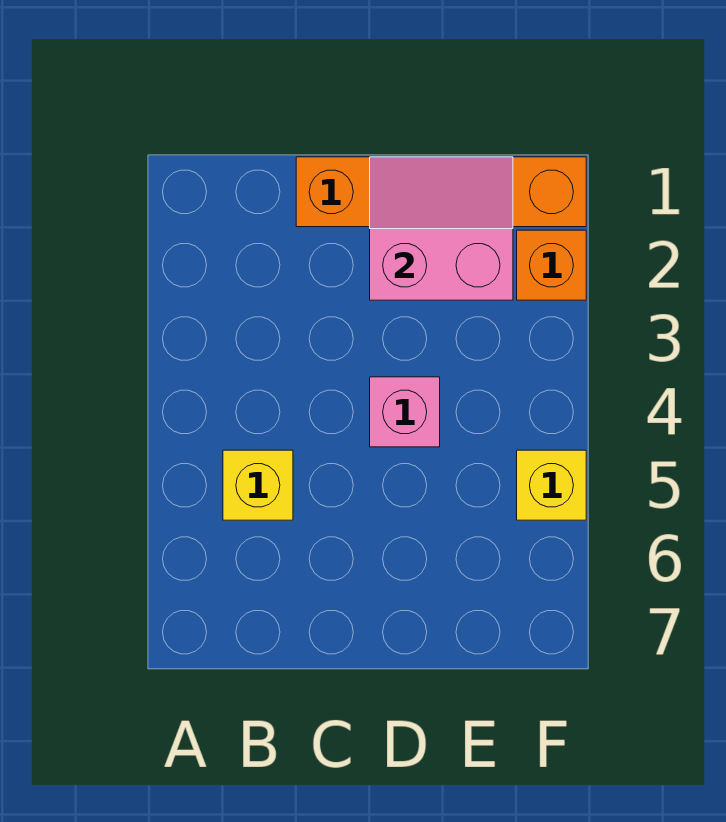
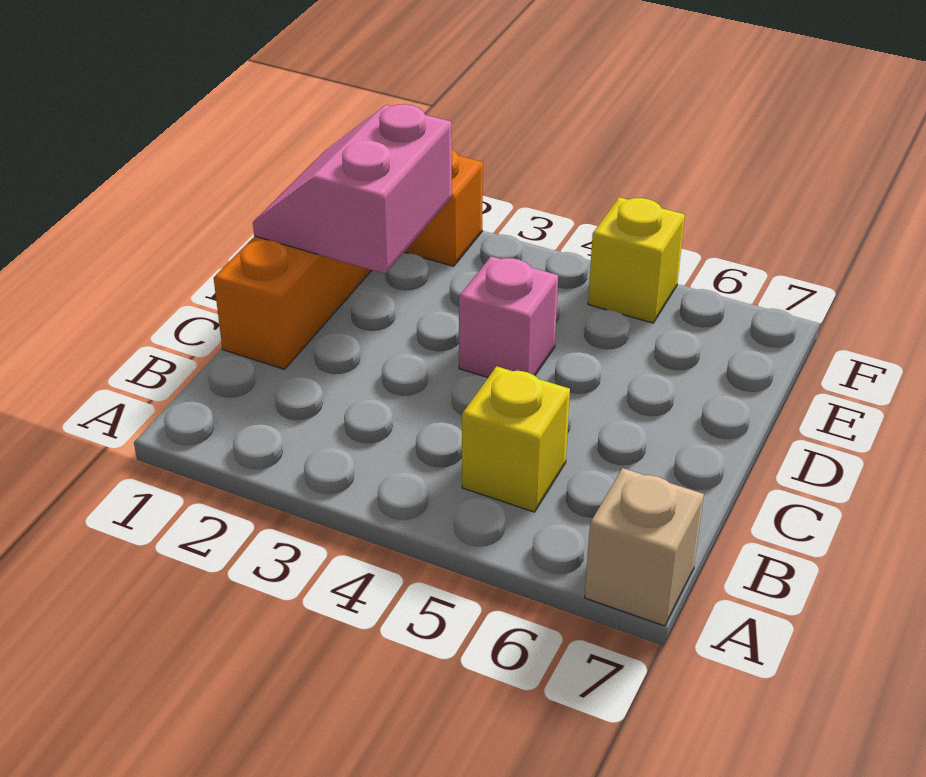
none -> tan 1x1 brick [585,468,704,626]

